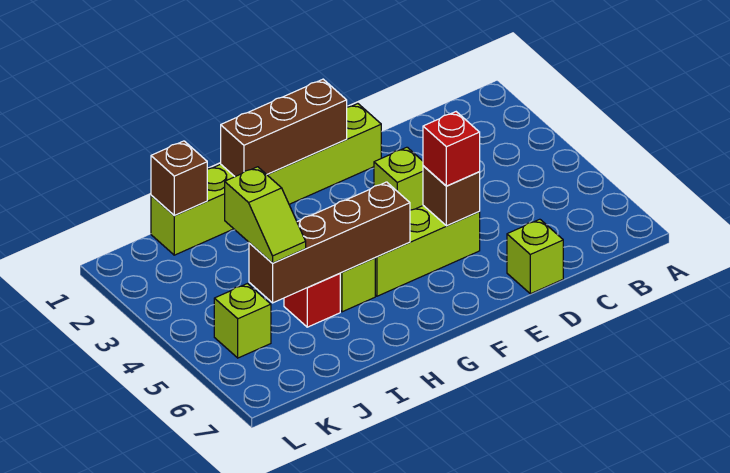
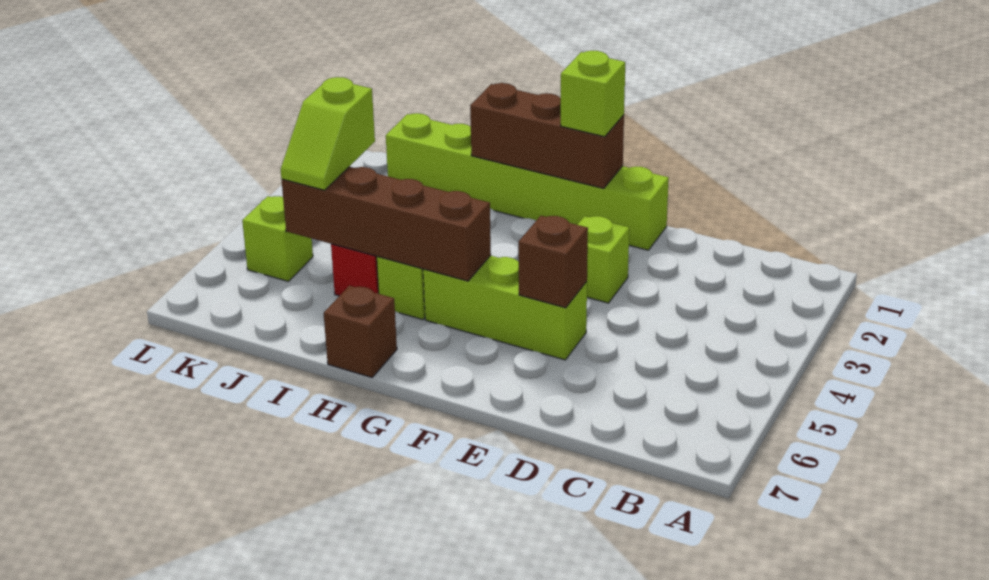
lime 1x1 brick [507,219,563,294] -> lime 1x1 brick moved to [561,51,625,137]
red 1x1 brick [423,112,480,186] -> none
brown 1x1 brick [151,141,207,215] -> brown 1x1 brick moved to [324,286,397,378]

